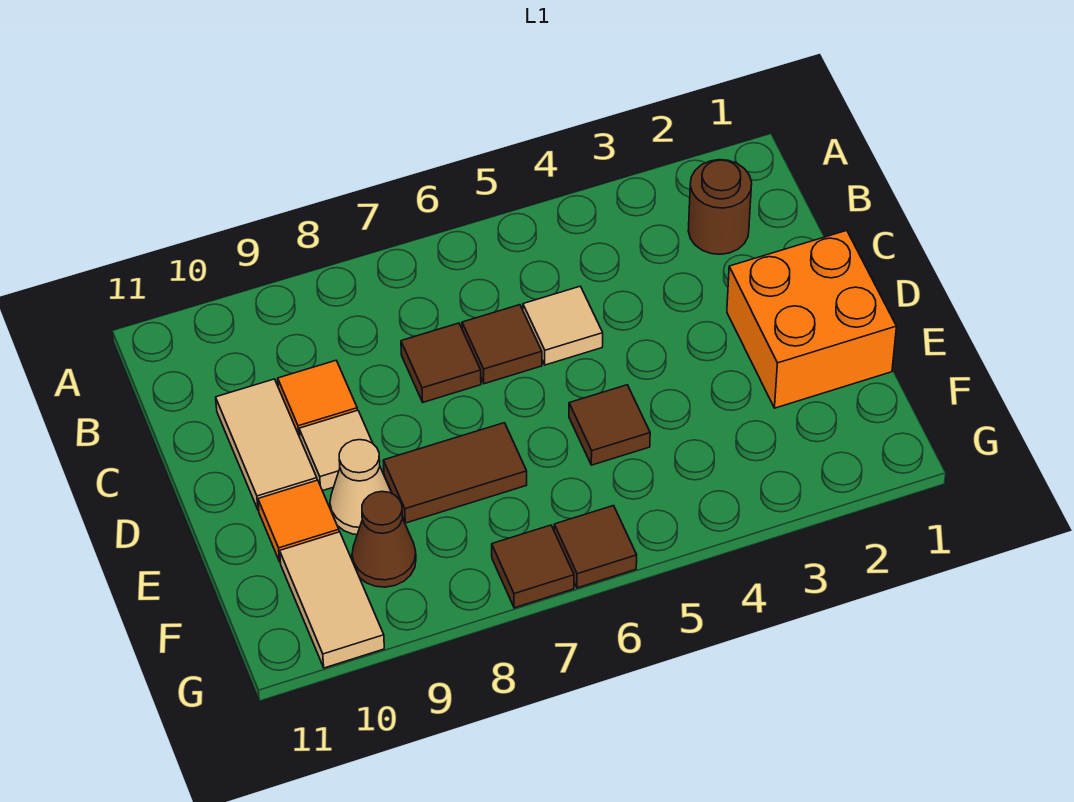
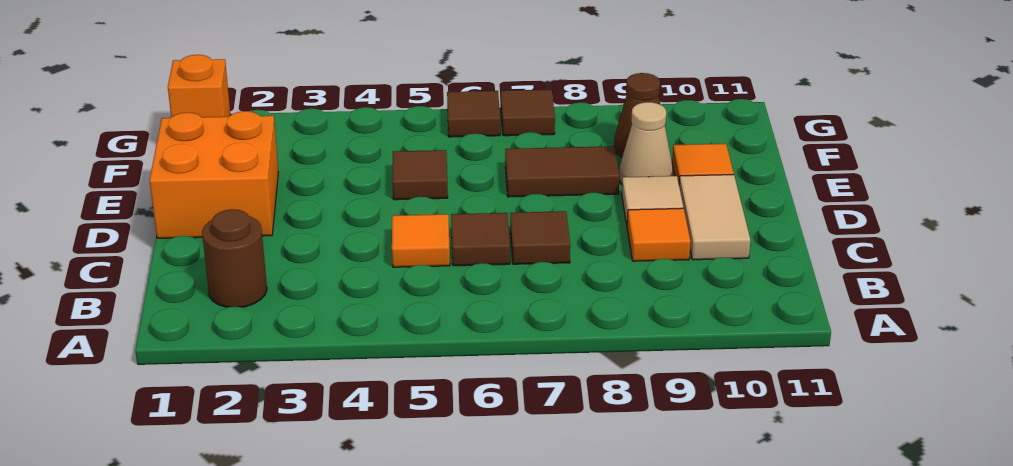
tan 1x1 tile [523,286,603,365] -> orange 1x1 tile [392,214,450,267]
tan 1x2 tile [280,532,384,668] -> none
none -> orange 1x1 brick [168,55,231,117]

